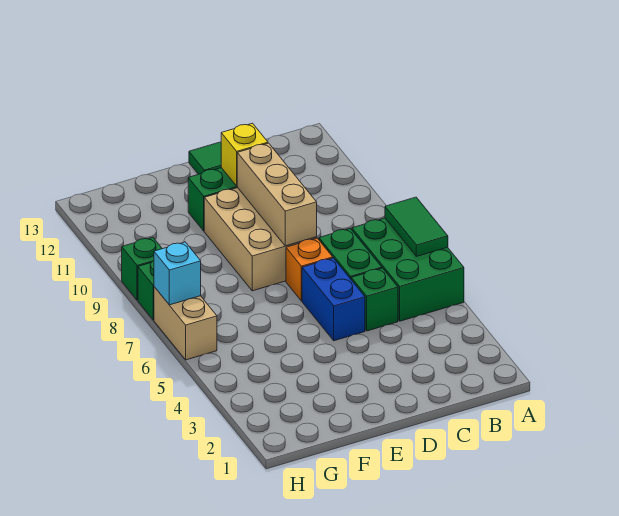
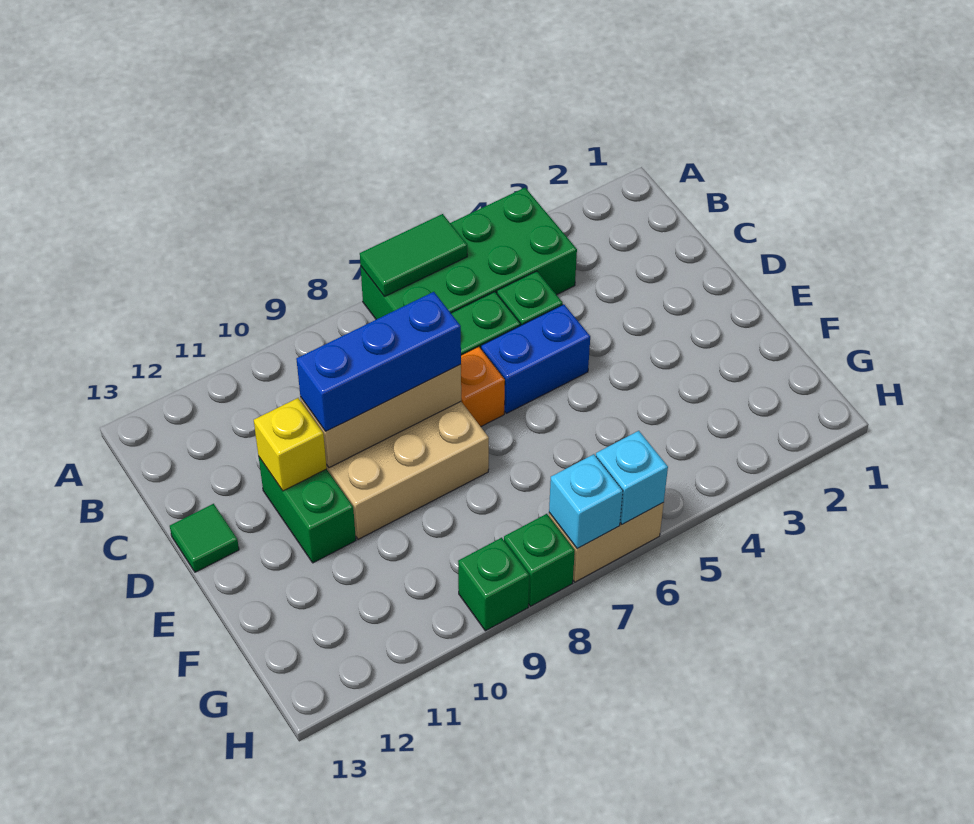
green 2x3 brick [352,218,464,321] -> green 2x4 brick [361,188,577,319]
none -> blue 1x3 brick [296,292,461,431]
none -> cyan 1x1 brick [596,431,668,524]

